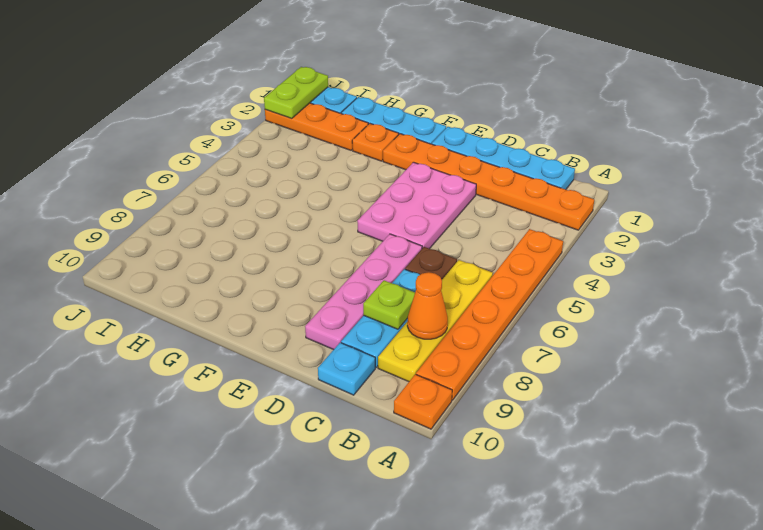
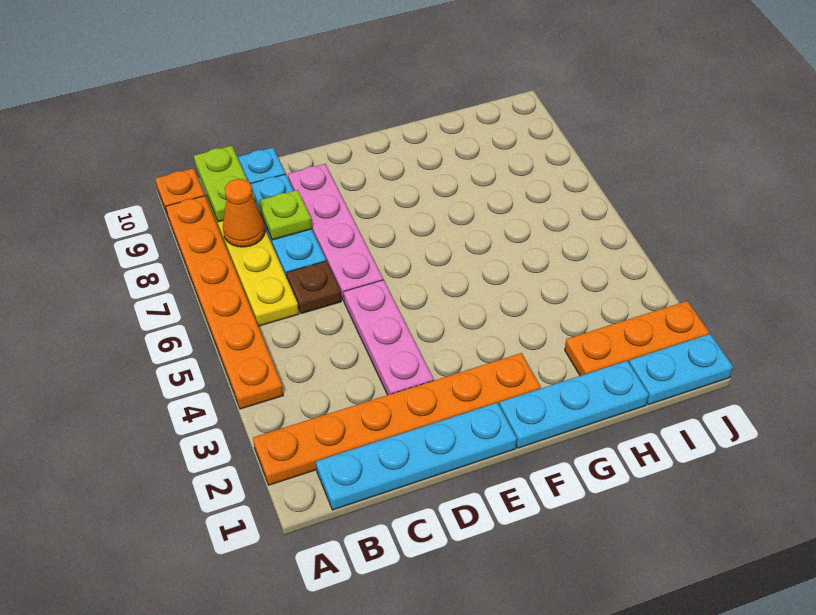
pink 2x3 plate [357,162,476,249] -> pink 1x3 plate [344,280,434,395]
orange 1x1 plate [352,124,399,161] -> none
lime 1x2 plate [264,67,328,119] -> lime 1x2 plate moved to [194,146,257,222]

